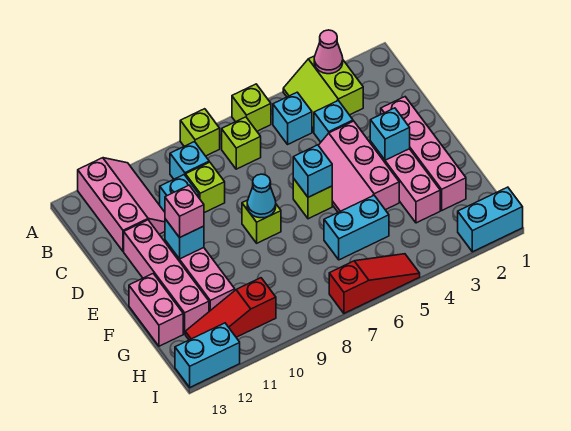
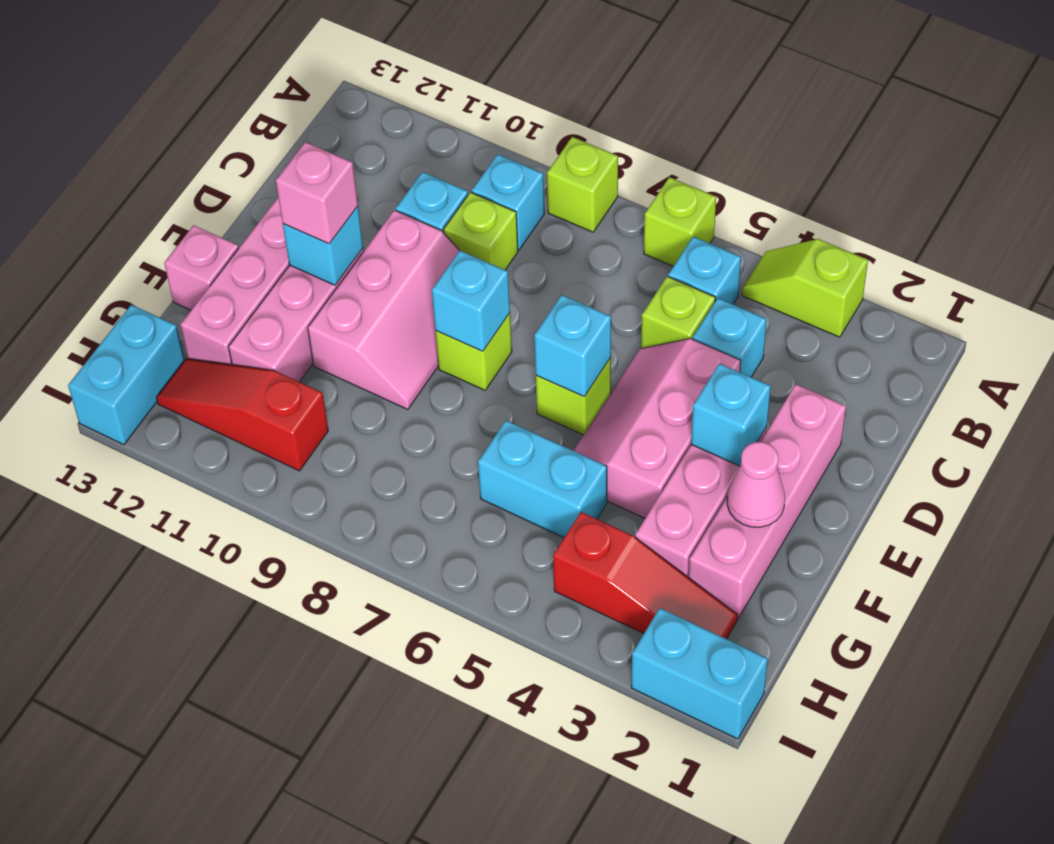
lime 2x2 slope [283,56,363,132] -> lime 1x2 slope [742,239,868,337]
pink 1x1 cone [314,30,343,74] -> pink 1x1 cone moved to [727,442,785,527]
pink 2x3 slope [78,158,165,252] -> pink 2x3 slope moved to [308,210,460,410]
lime 1x1 brick [222,117,261,169] -> lime 1x1 brick moved to [641,276,715,349]
cyan 1x1 cone [247,174,276,218] -> cyan 1x1 brick [432,251,510,351]
pink 1x2 brick [129,274,183,346] -> pink 1x1 brick [164,225,239,310]
red 1x3 slope [329,254,420,313] -> red 1x3 slope moved to [553,512,737,639]
cyan 1x2 brick [175,323,240,387] -> cyan 1x2 brick turned to [68,305,184,445]

